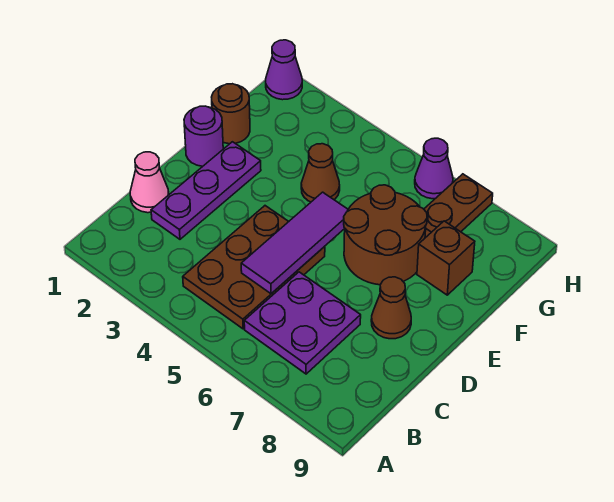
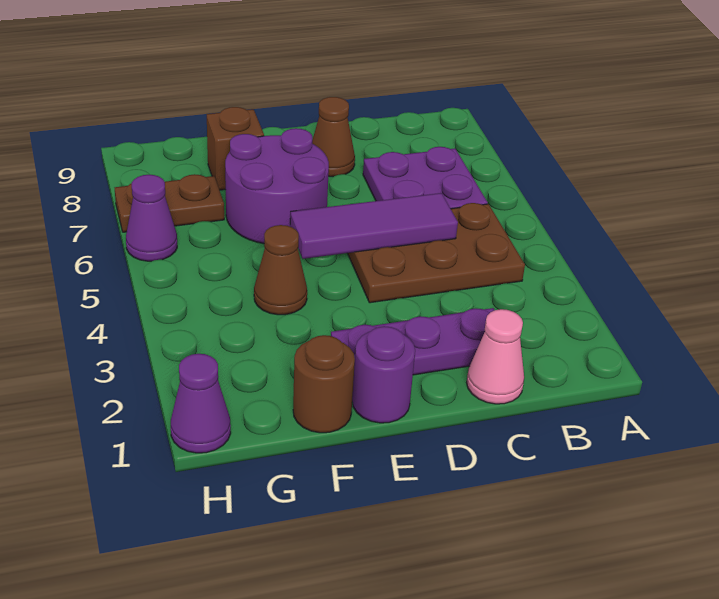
brown 2x2 round brick [344,185,427,285] -> purple 2x2 round brick [225,128,329,244]

